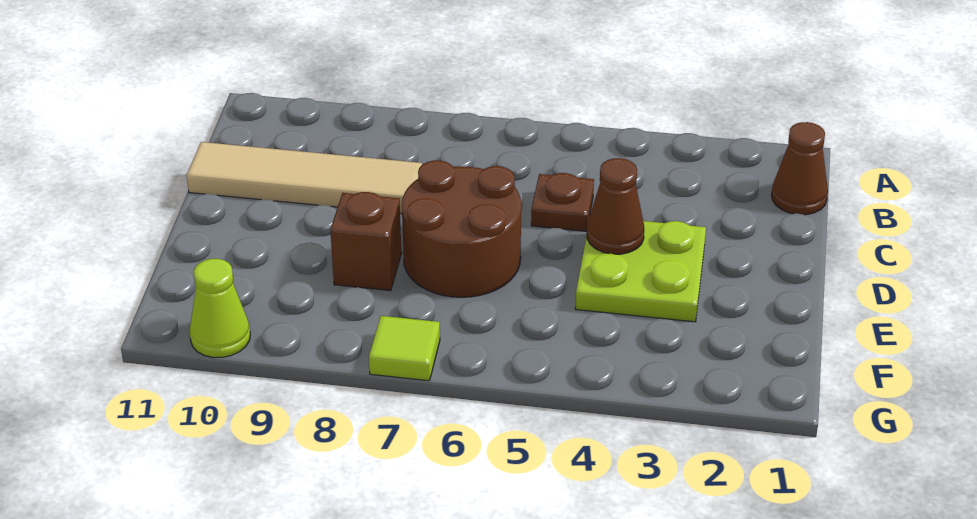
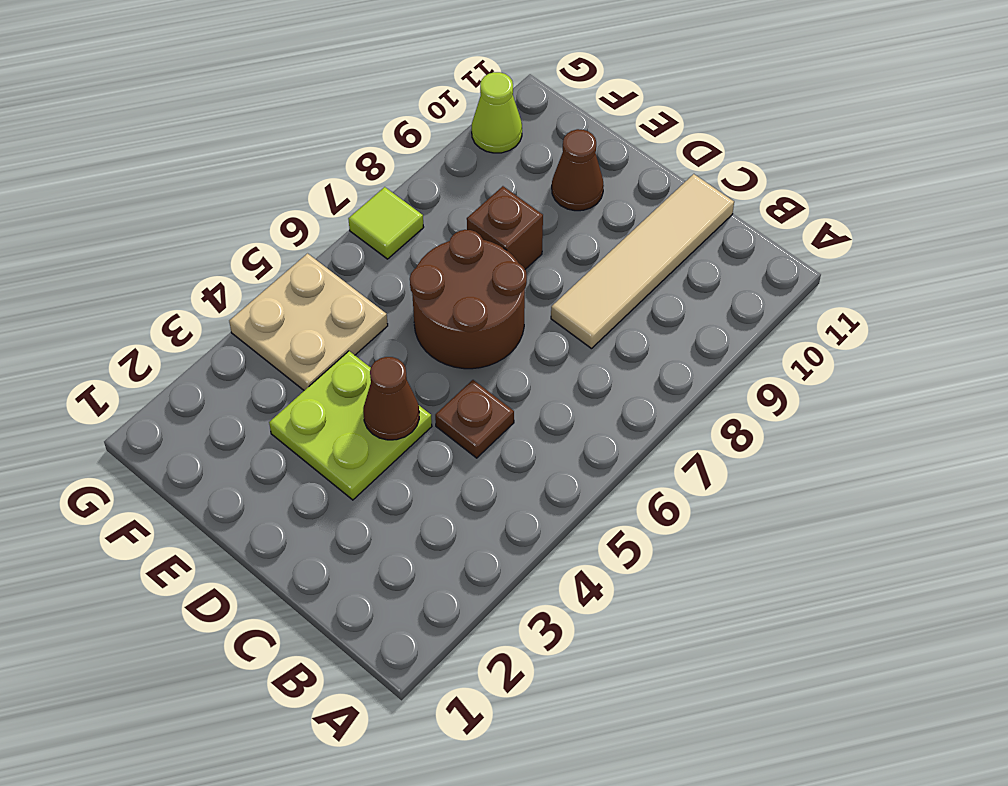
brown 1x1 cone [772,122,828,215] -> brown 1x1 cone moved to [552,129,604,211]
none -> tan 2x2 plate [229,253,388,390]

